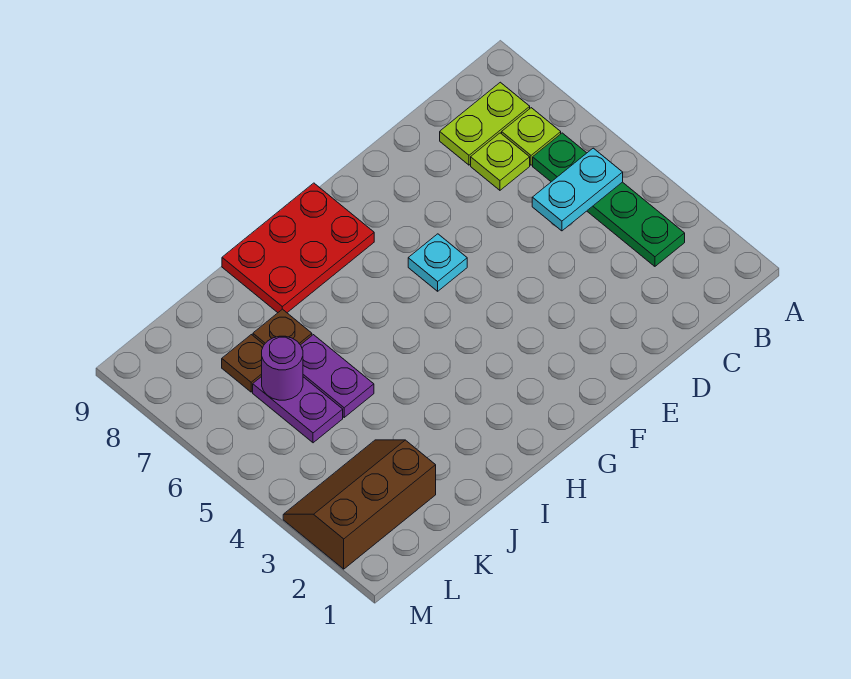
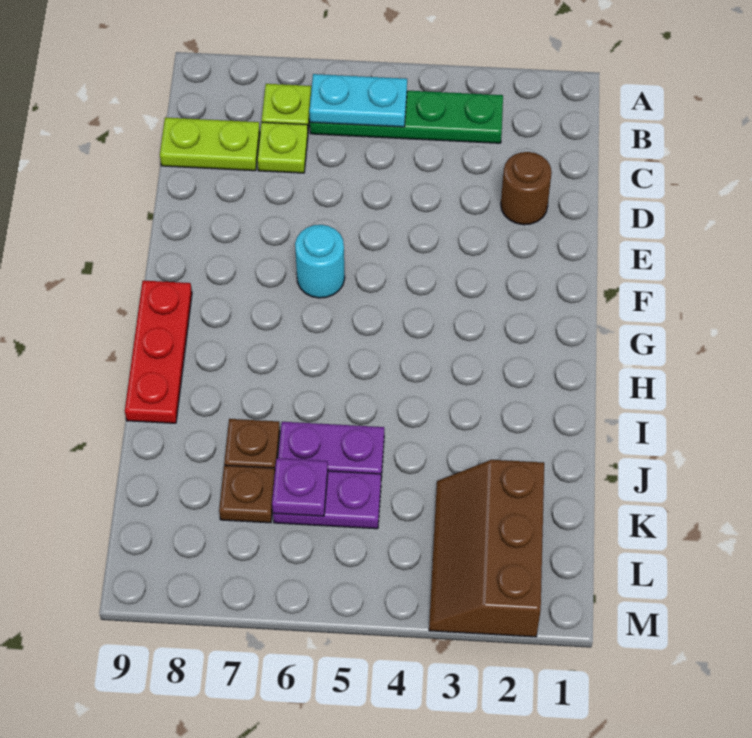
cyan 1x2 plate [532,148,623,231] -> cyan 1x2 plate turned to [309,74,407,127]
lime 1x2 plate [440,82,530,165] -> lime 1x2 plate turned to [160,117,260,171]
none -> brown 1x1 round brick [501,152,552,225]
cyan 1x1 plate [408,234,467,291] -> cyan 1x1 round brick [295,225,345,298]
red 2x3 plate [222,183,374,313] -> red 1x3 plate [125,281,192,423]
purple 1x1 round brick [262,336,303,400] -> purple 1x1 plate [272,458,328,516]

